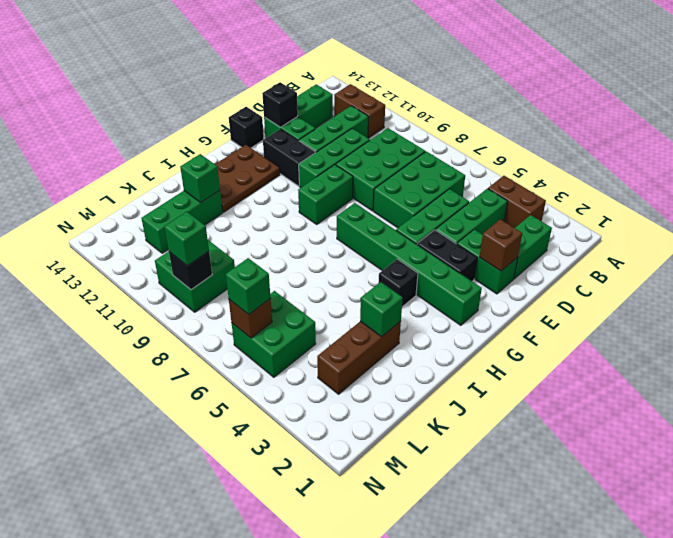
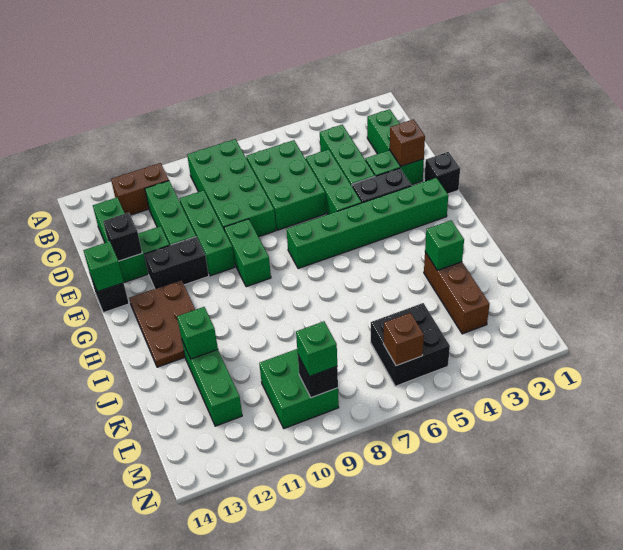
brown 1x2 brick [488,176,546,228] -> none
green 2x3 brick [336,128,425,211] -> green 2x4 brick [187,139,276,237]
black 1x1 brick [378,259,418,307] -> black 1x1 brick moved to [424,152,460,194]
green 2x2 brick [232,291,316,377] -> black 2x2 brick [371,303,450,386]
green 1x1 brick [226,258,271,315] -> green 1x1 brick moved to [83,241,124,292]

